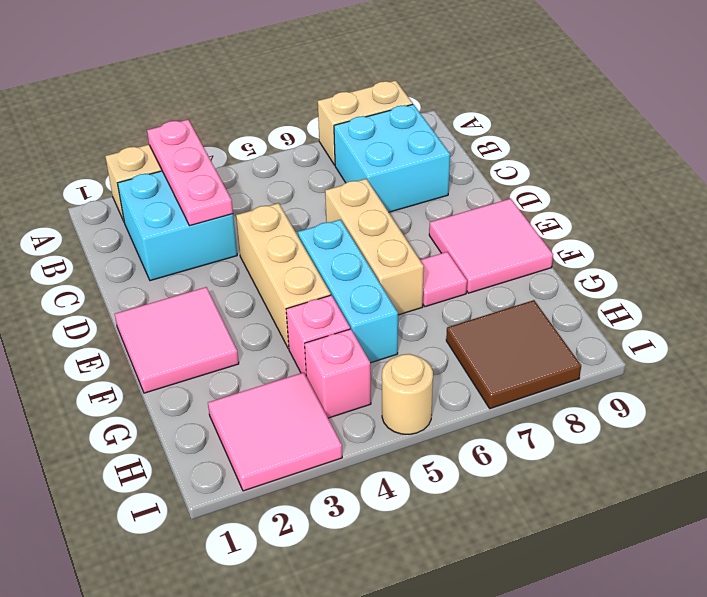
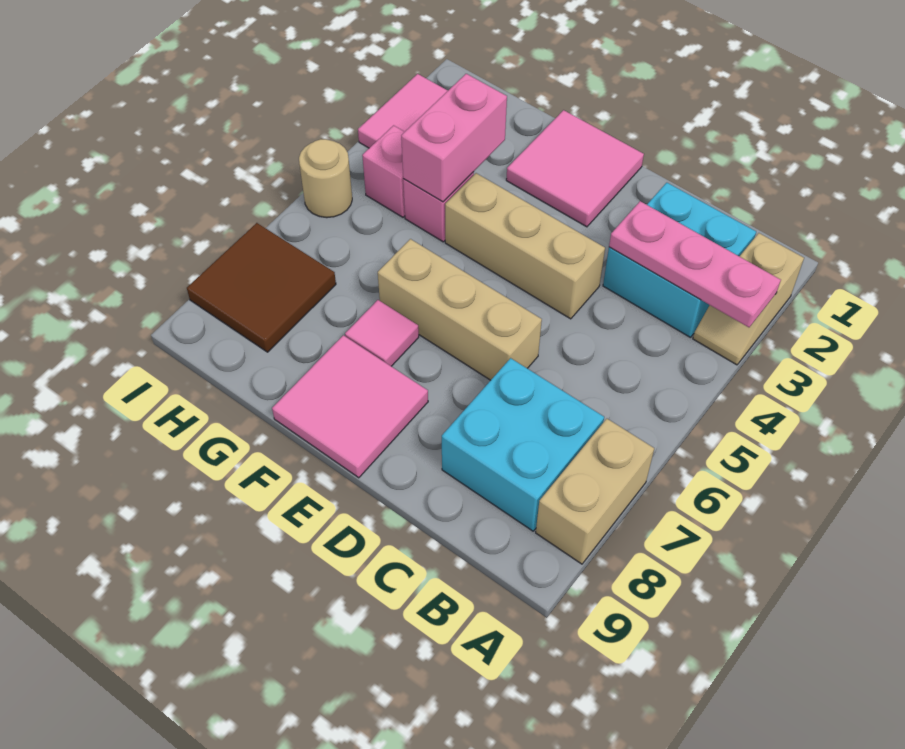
cyan 1x3 brick [298,220,398,363] -> none
none -> pink 1x2 brick [401,74,507,202]

